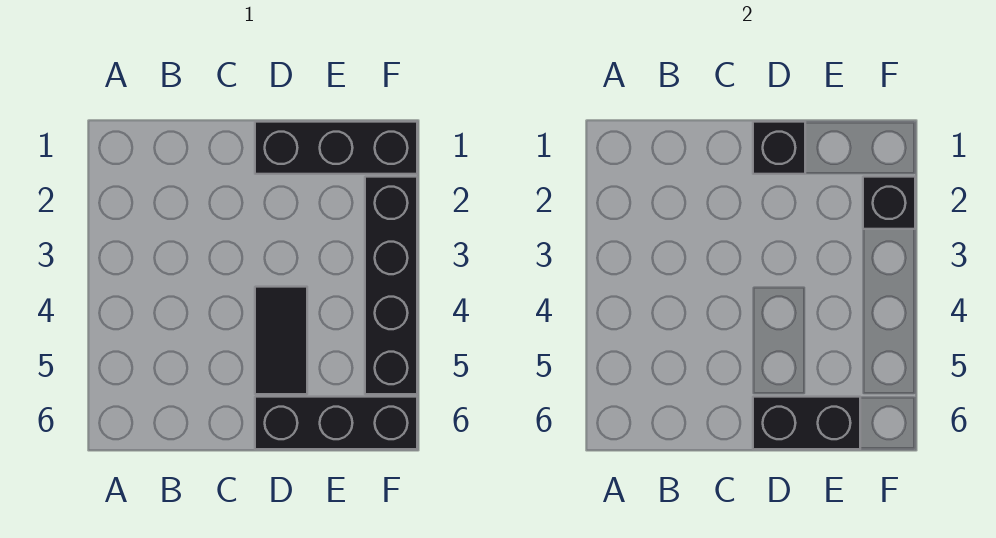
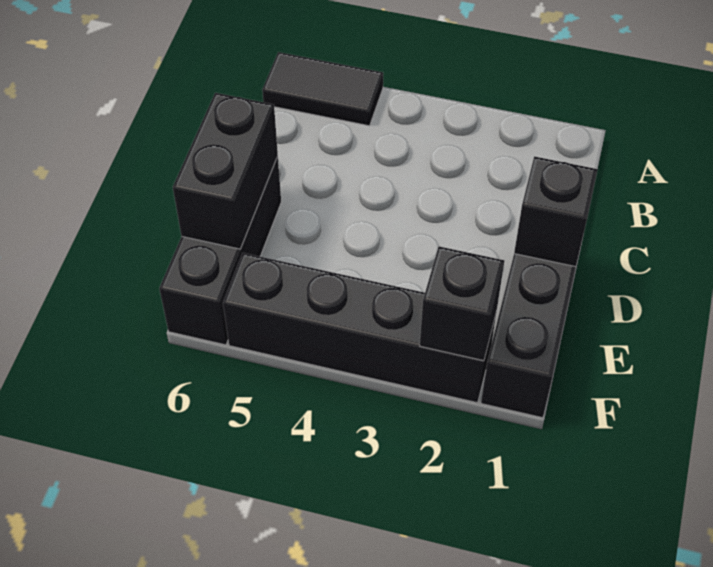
black 1x2 tile [255,287,307,394] -> black 1x2 tile moved to [262,52,383,126]

